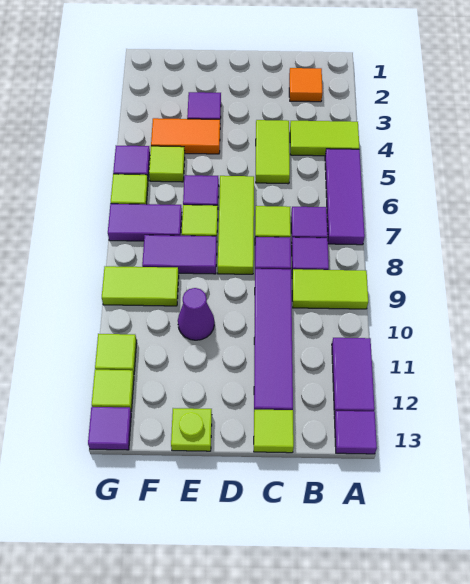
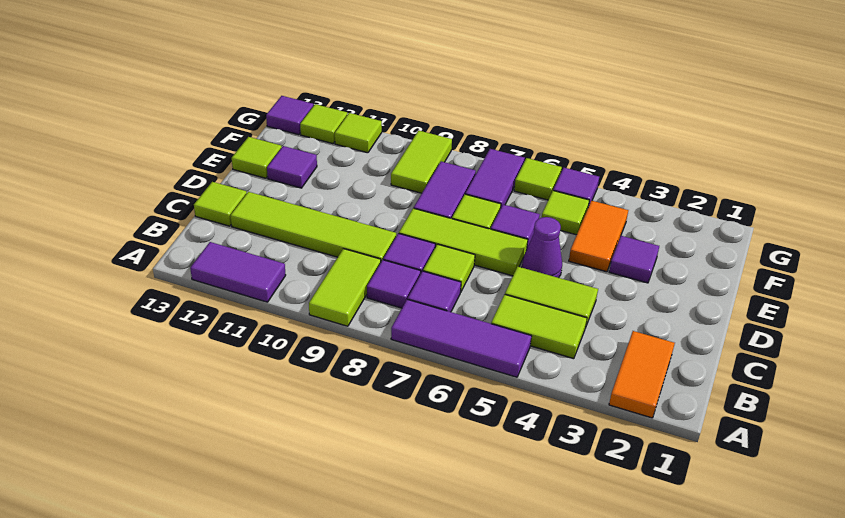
lime 1x2 tile [290,121,360,156] -> lime 1x2 tile turned to [491,294,587,359]
purple 1x1 tile [334,411,377,454] -> purple 1x1 tile moved to [267,146,317,188]
orange 1x1 tile [289,68,322,102] -> orange 1x2 tile [609,331,675,418]
purple 1x4 tile [254,269,293,410] -> lime 1x4 tile [230,192,396,261]
purple 1x1 cone [178,288,214,340] -> purple 1x1 cone moved to [522,217,562,278]
lime 1x1 plate [171,408,212,451] -> lime 1x1 tile [232,137,282,178]

